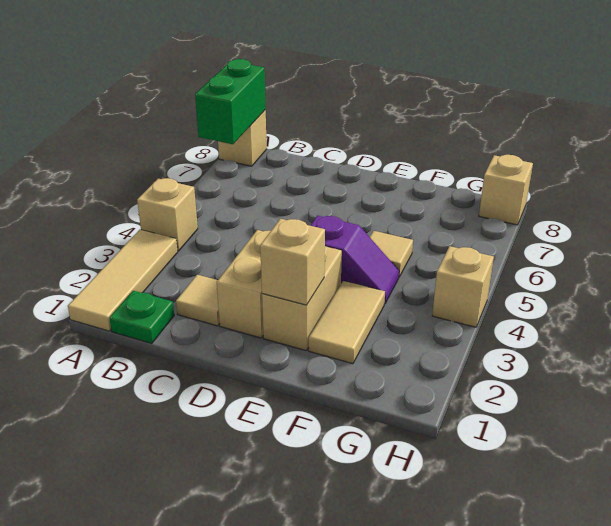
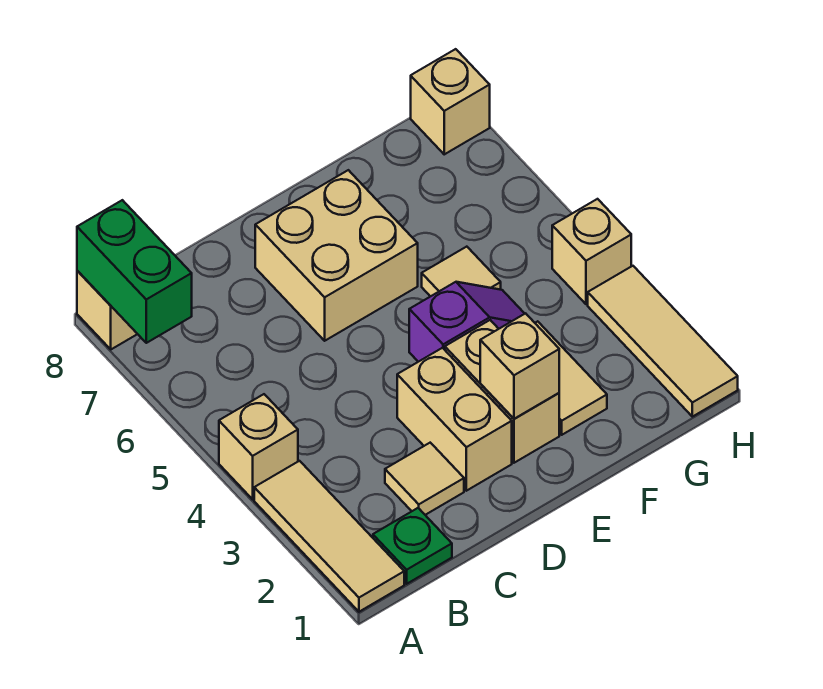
none -> tan 2x2 brick [255,170,418,341]
none -> tan 1x3 tile [588,266,738,417]

